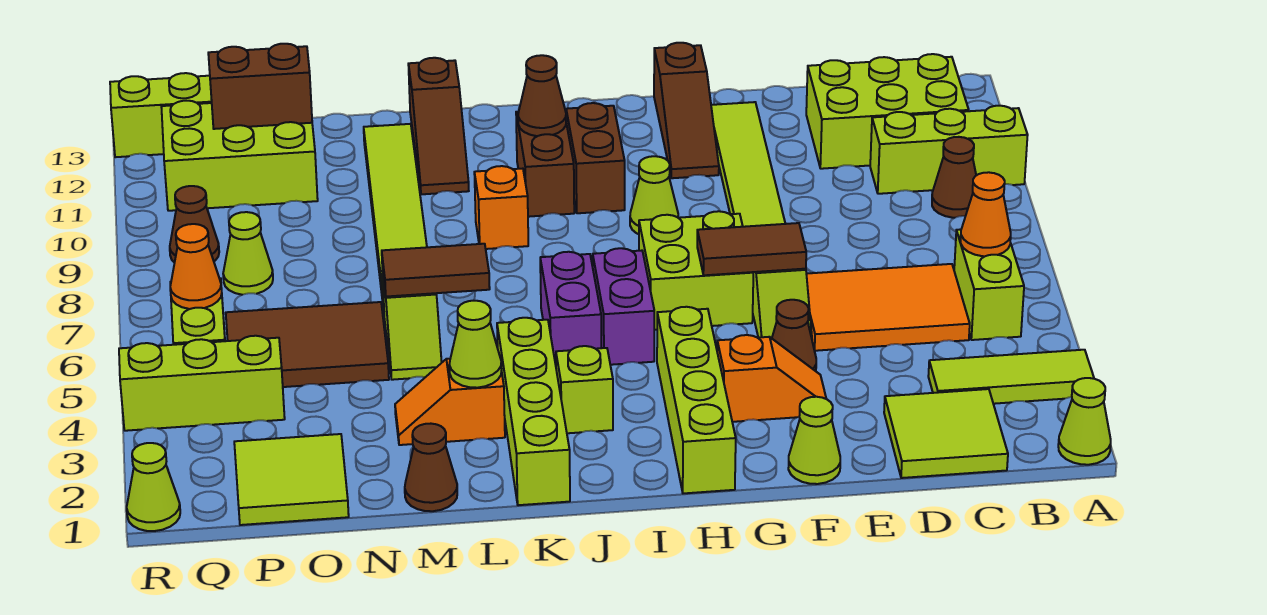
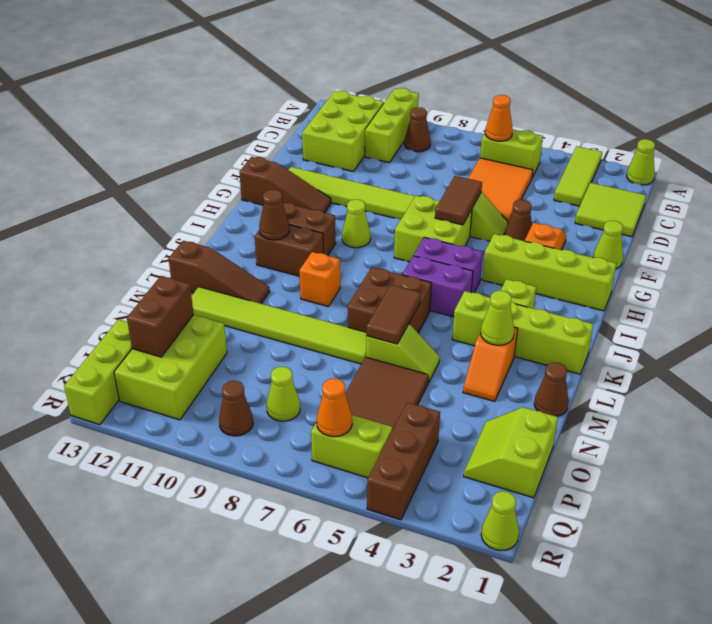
none -> brown 2x2 brick [347,267,431,333]
lime 2x2 tile [234,434,349,525] -> lime 2x2 slope [464,407,558,498]
lime 1x3 brick [119,336,285,431] -> brown 1x3 brick [367,402,440,520]

